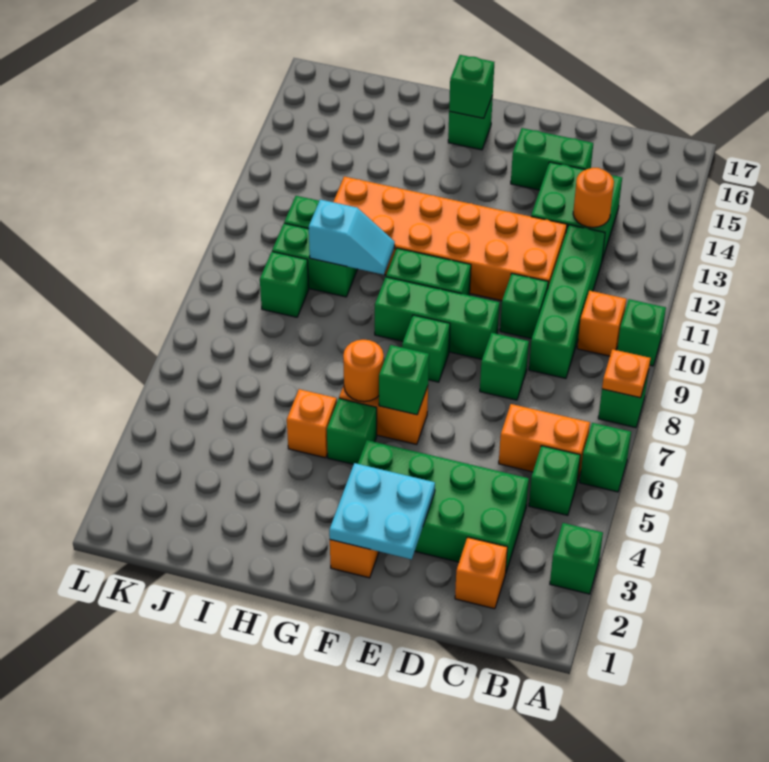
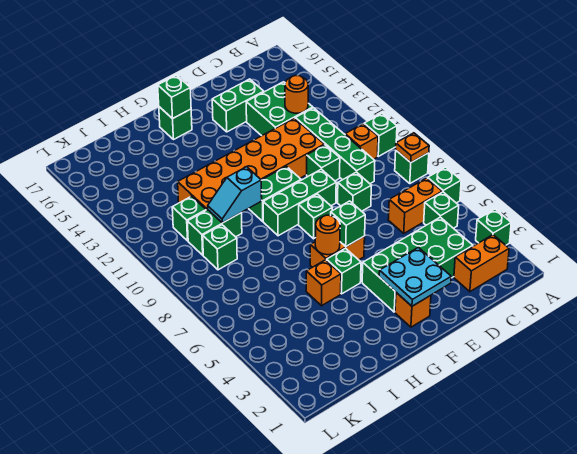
orange 1x1 brick [455,537,508,609] -> orange 1x2 brick [454,235,509,292]
cyan 1x2 slope [309,200,395,275] -> cyan 1x2 slope turned to [208,167,262,223]

